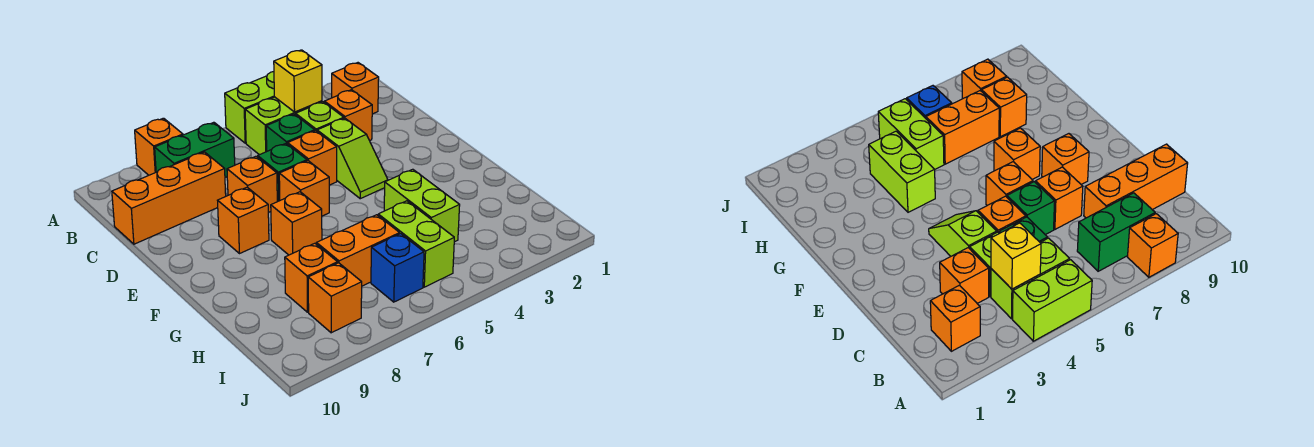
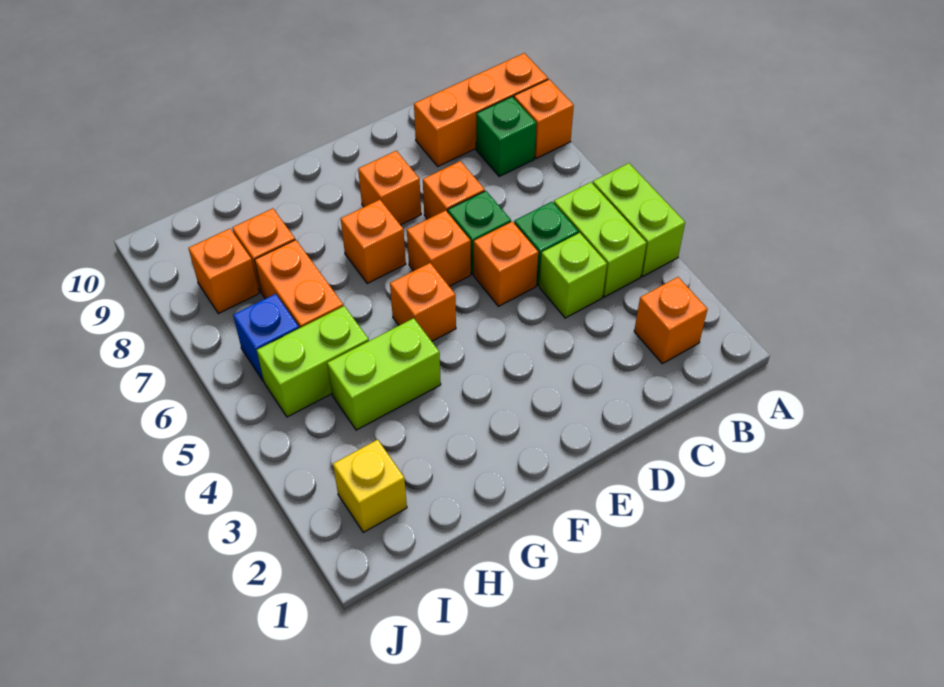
yellow 1x1 brick [274,50,322,112] -> yellow 1x1 brick moved to [333,440,407,532]
green 1x2 brick [155,122,235,178] -> green 1x1 brick [476,97,536,176]
orange 1x1 brick [324,90,372,141] -> orange 1x1 brick moved to [390,263,456,341]
orange 1x3 brick [112,152,226,244] -> orange 1x3 brick turned to [414,53,548,166]
lime 1x2 slope [317,118,388,199] -> none

